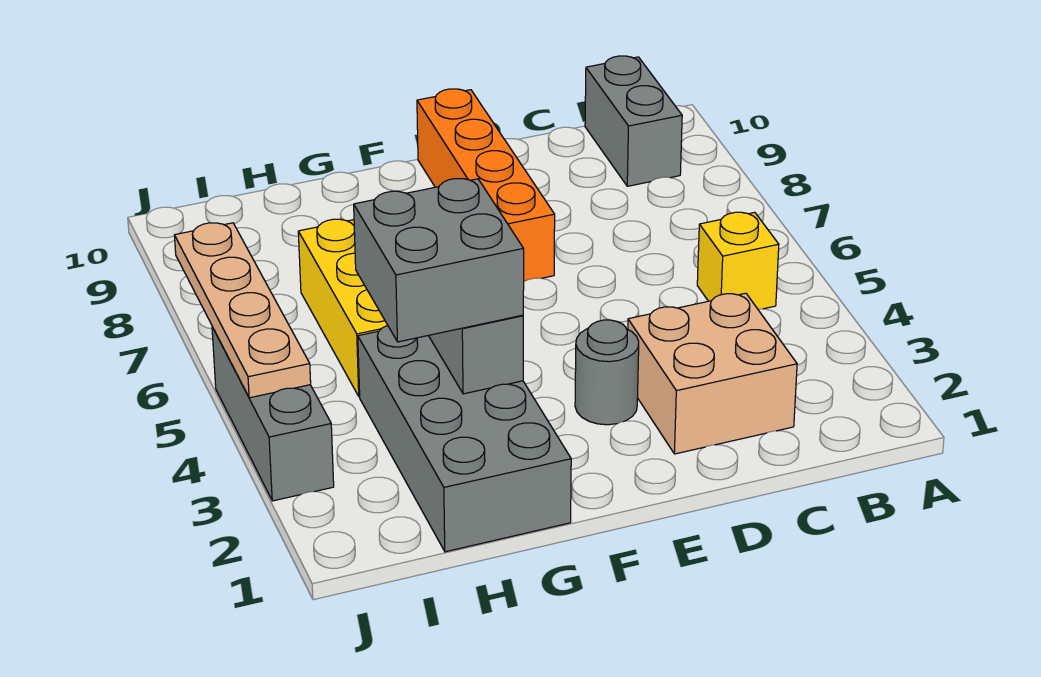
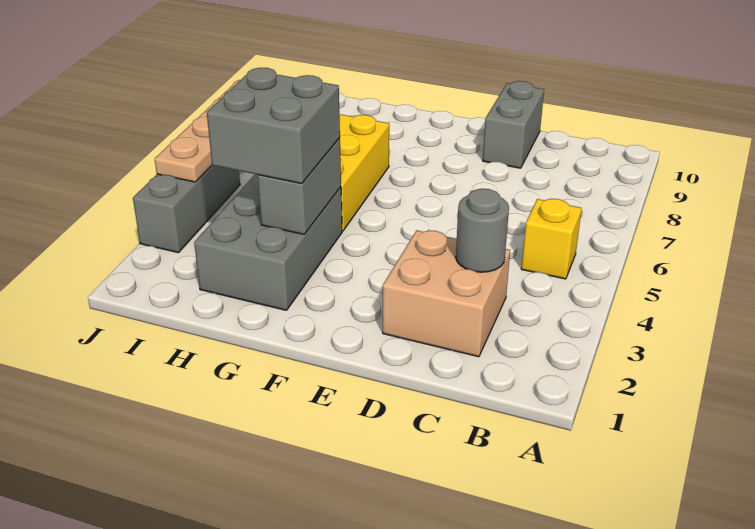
grey 1x2 brick [585,56,682,186] -> grey 1x2 brick moved to [483,81,544,168]
grey 1x1 round brick [575,320,639,425] -> grey 1x1 round brick moved to [456,189,509,272]
orange 1x4 brick [417,89,555,281] -> none
grey 2x4 brick [358,325,571,552] -> grey 2x3 brick [194,174,342,310]

